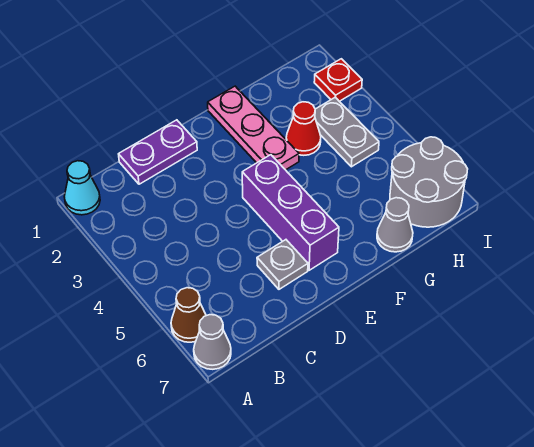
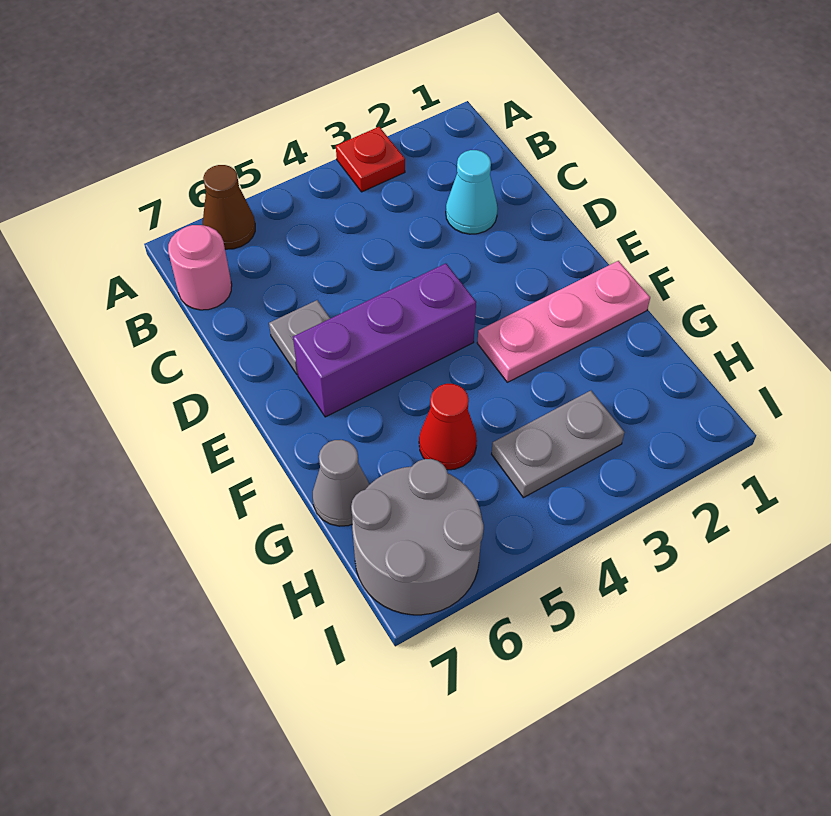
cyan 1x1 cone [64,161,100,215] -> cyan 1x1 cone moved to [446,150,497,234]
grey 1x1 cone [194,315,231,369] -> none
none -> pink 1x1 round brick [168,225,232,310]
purple 1x2 plate [119,120,197,184] -> none
red 1x1 cone [286,102,321,155] -> red 1x1 cone moved to [419,384,477,470]
red 1x1 plate [314,59,362,101] -> red 1x1 plate moved to [336,127,405,192]

